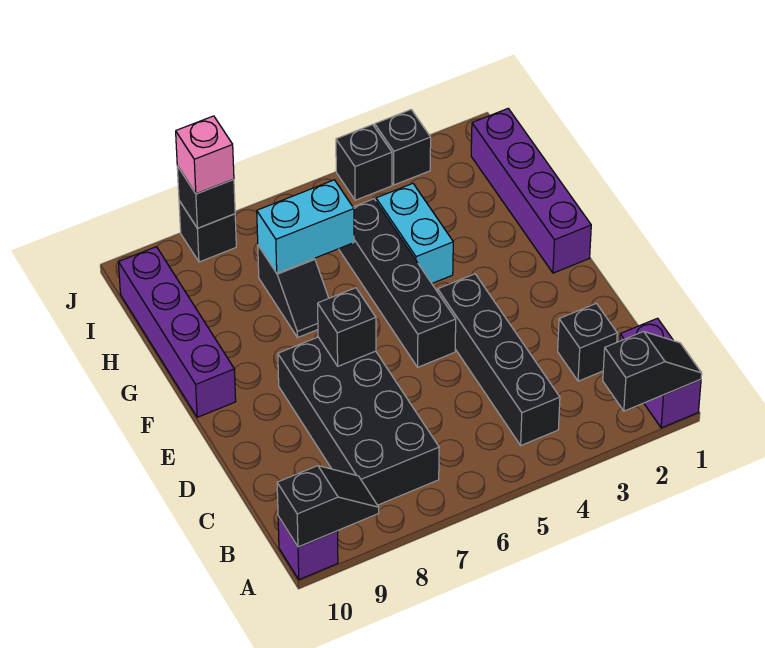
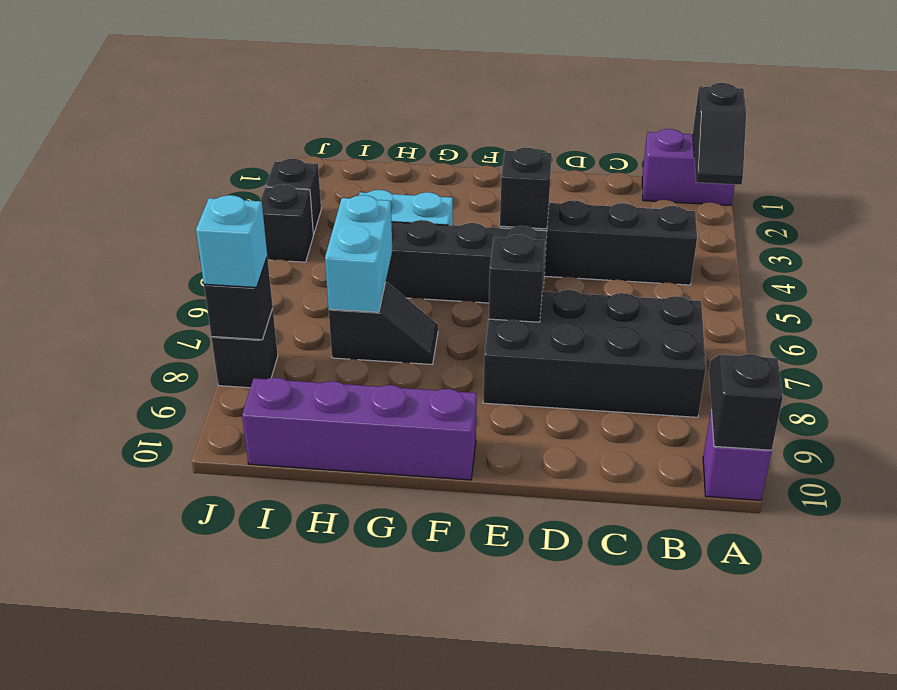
black 1x2 slope [603,331,702,411] -> black 1x2 slope turned to [693,83,746,185]
black 1x1 brick [558,303,617,381] -> black 1x1 brick moved to [500,148,552,229]
purple 1x4 brick [471,109,591,273] -> none
pink 1x1 brick [176,116,234,194] -> cyan 1x1 brick [196,195,267,287]

